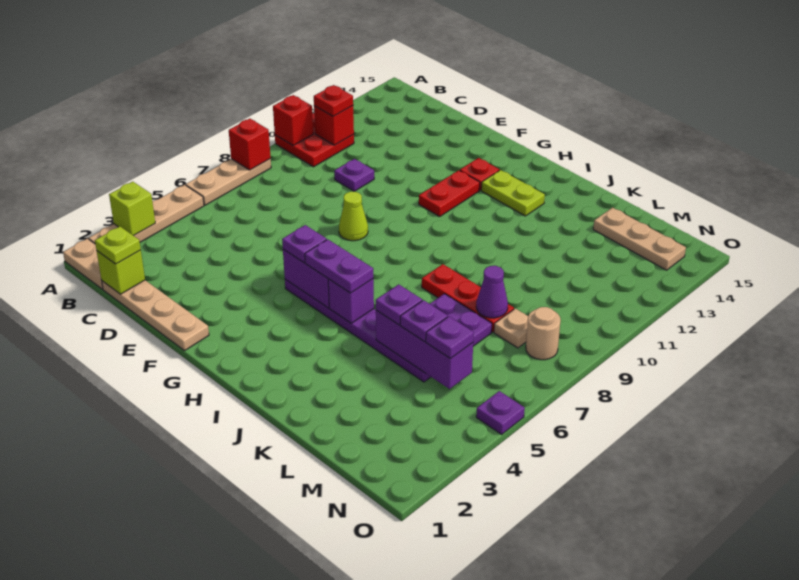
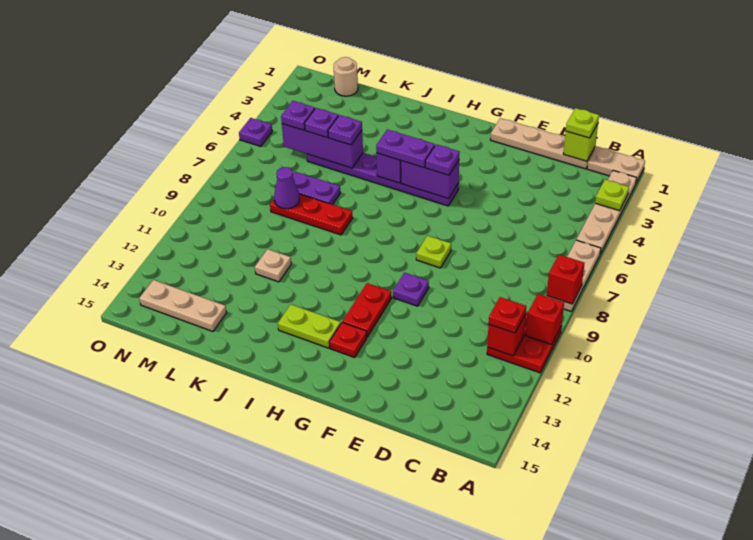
lime 1x1 brick [109,182,155,236] -> lime 1x1 plate [595,180,629,211]
purple 1x1 plate [334,159,374,191] -> purple 1x1 plate moved to [393,273,429,306]
lime 1x1 cone [339,192,368,241] -> lime 1x1 plate [416,236,451,268]
tan 1x1 plate [494,308,528,348] -> tan 1x1 plate moved to [255,249,291,282]
tan 1x1 round brick [526,307,561,360] -> tan 1x1 round brick moved to [334,57,358,96]

